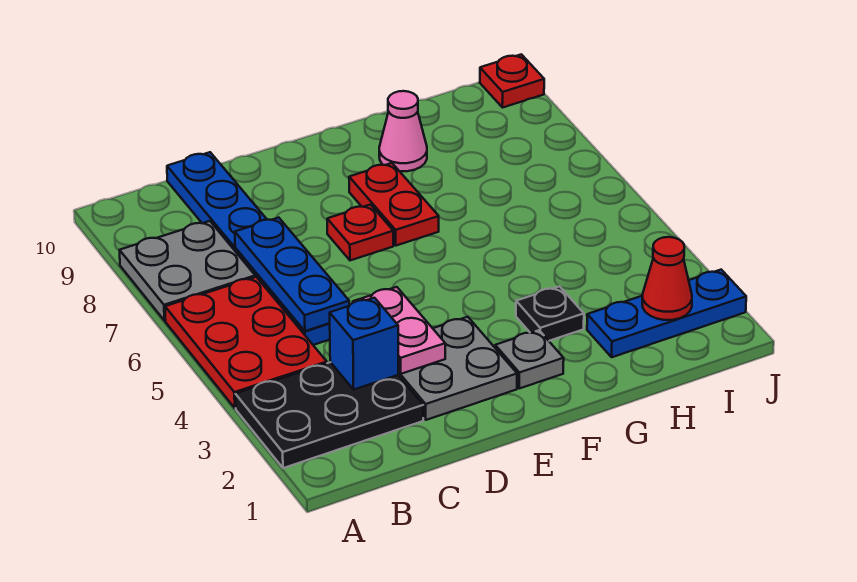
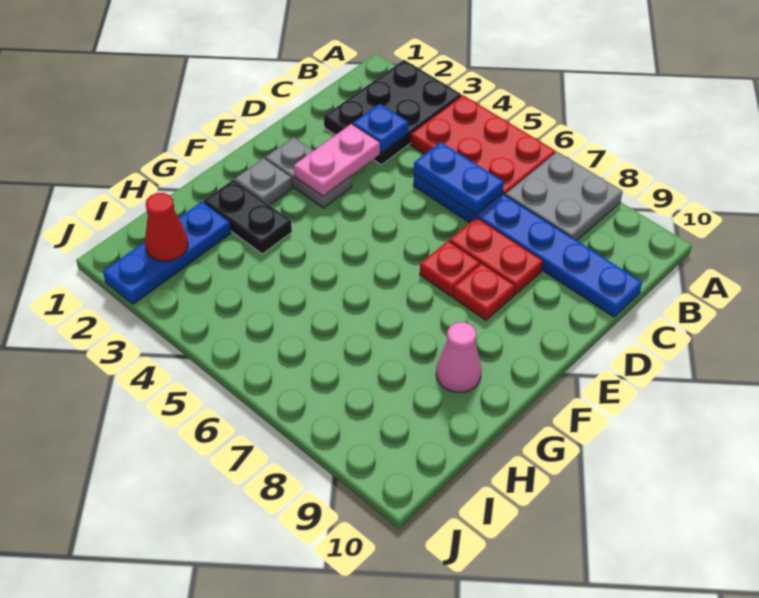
blue 1x1 brick [329,298,398,389] -> blue 1x1 plate [353,104,408,153]
blue 1x3 plate [235,218,349,331] -> blue 1x2 plate [414,142,504,214]
grey 2x2 plate [398,317,517,420] -> grey 1x2 plate [265,137,352,208]
pink 1x2 plate [353,287,445,374] -> pink 1x2 plate turned to [294,124,380,196]
red 1x2 plate [349,163,439,246] -> red 1x2 plate moved to [449,217,543,295]
black 1x1 plate [516,286,584,341] -> black 1x2 plate [203,180,292,254]
red 1x1 plate [480,54,544,108] -> red 1x1 plate moved to [453,263,515,320]

